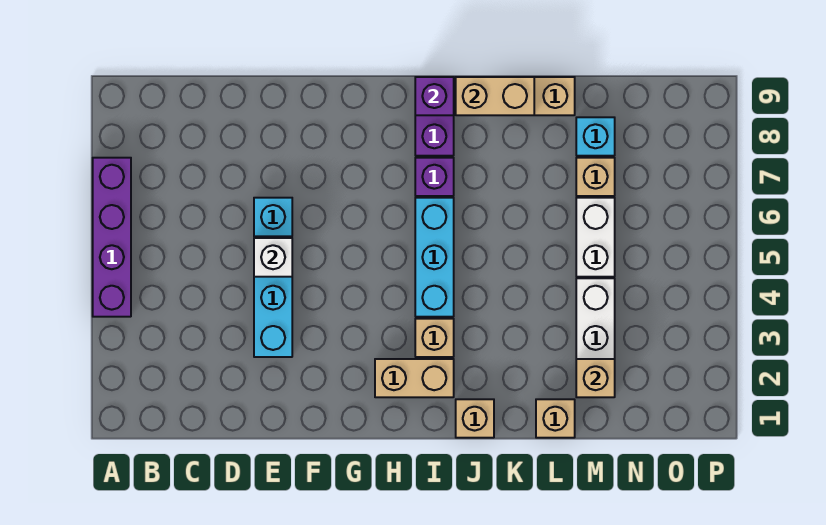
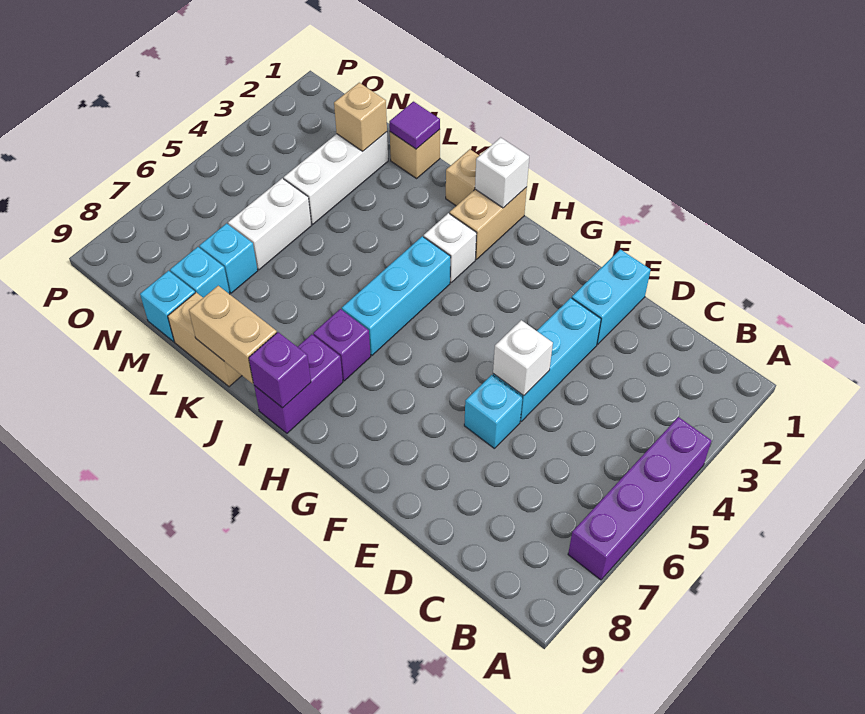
none -> cyan 1x2 brick [572,249,651,344]
tan 1x2 brick [375,359,454,397] -> tan 1x2 brick turned to [450,187,527,259]
none -> white 1x1 brick [475,138,529,208]
tan 1x1 brick [415,319,454,357] -> white 1x1 brick [424,213,476,282]
none -> purple 1x1 tile [389,102,440,149]
tan 1x1 brick [576,158,615,196] -> cyan 1x1 brick [199,223,258,293]
none -> cyan 1x1 brick [140,271,195,342]

